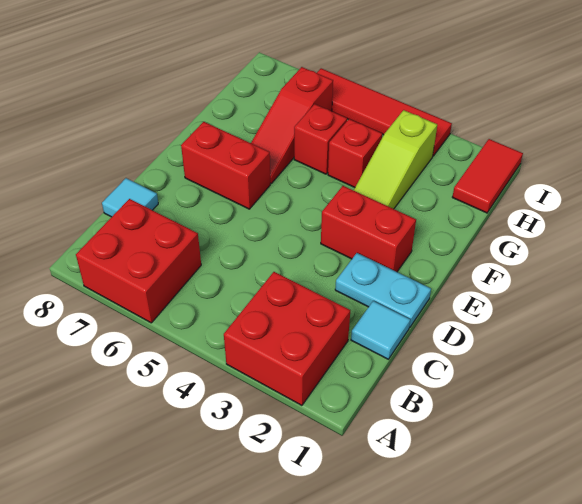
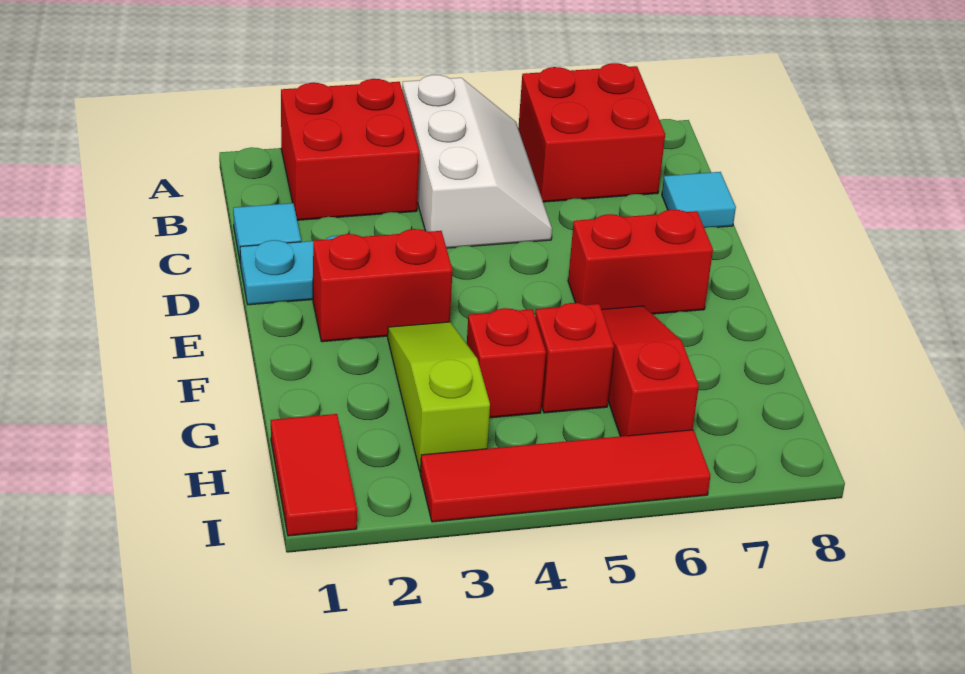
none -> white 2x3 slope [402,75,552,248]

